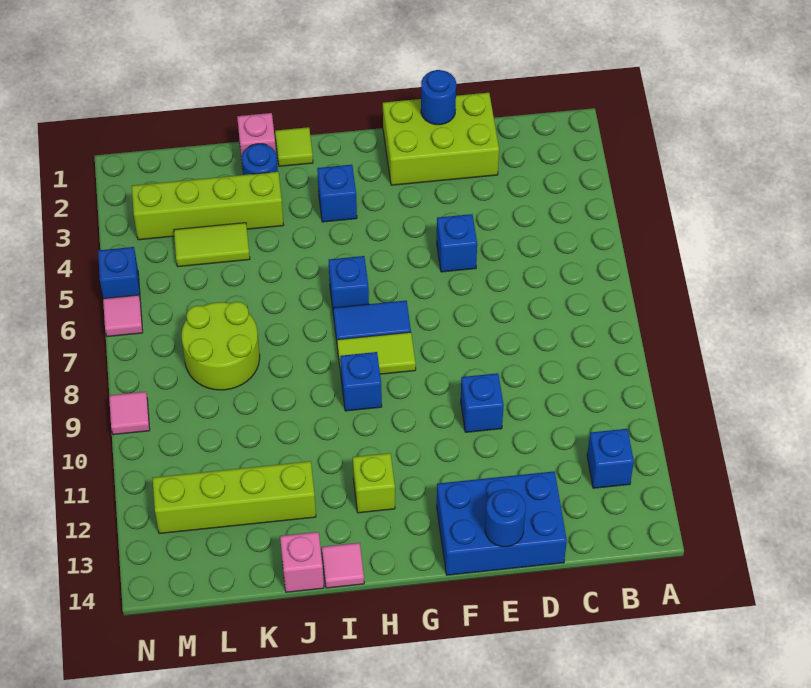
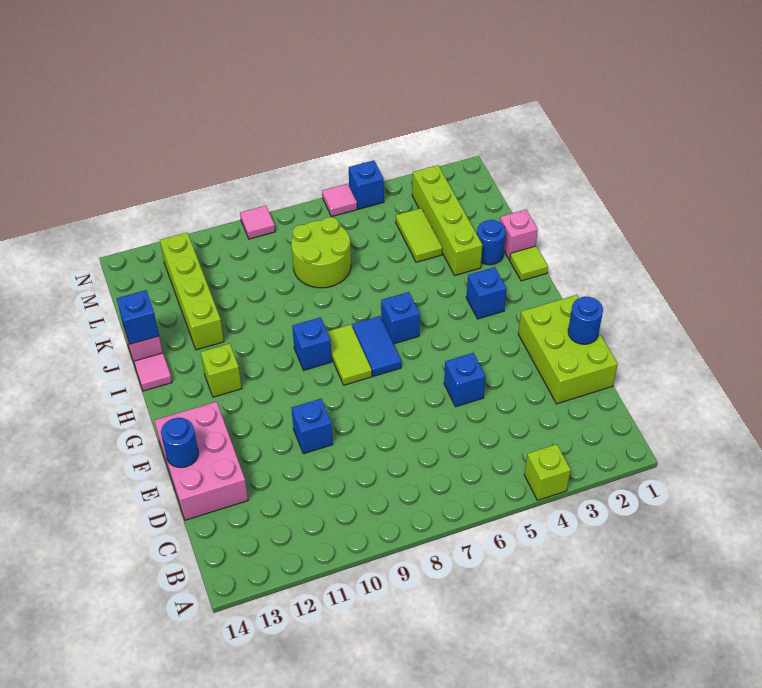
none -> lime 1x1 brick [524,444,571,500]
blue 1x1 brick [587,429,634,488] -> blue 1x1 brick moved to [117,290,159,344]
blue 2x3 brick [437,471,567,575] -> pink 2x3 brick [154,402,248,520]

